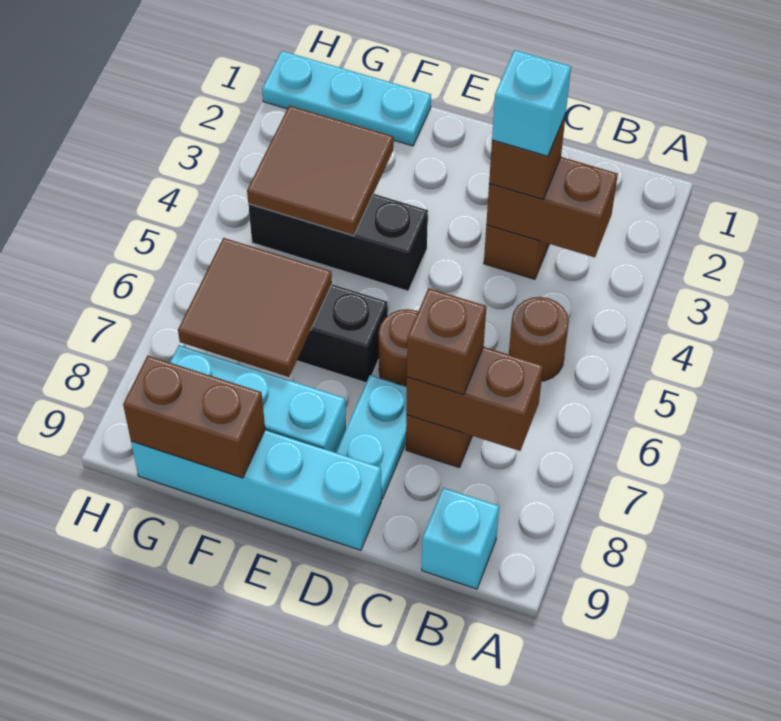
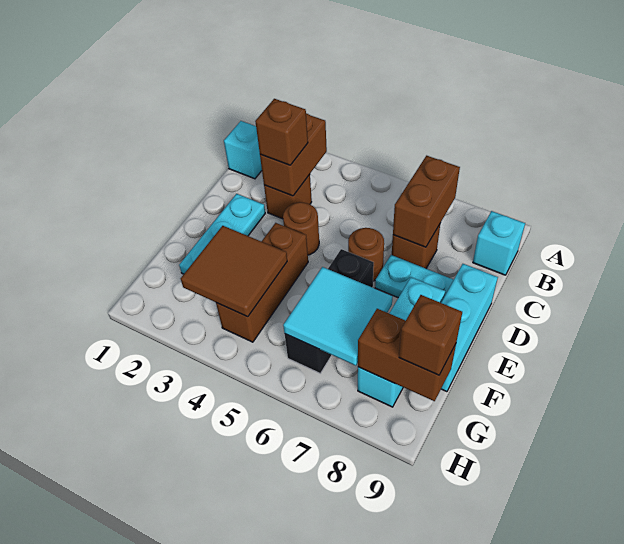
brown 1x1 round brick [509,297,569,381] -> brown 1x1 round brick moved to [283,202,319,255]
cyan 1x1 brick [492,50,571,156] -> cyan 1x1 brick moved to [224,121,262,179]
brown 1x1 brick [407,288,486,395] -> brown 1x1 brick moved to [399,295,462,375]
cyan 1x4 brick [131,430,381,550] -> cyan 1x3 brick [441,264,498,392]
black 1x3 brick [248,194,428,291] -> brown 1x3 brick [216,223,308,342]
cyan 1x3 plate [262,51,431,146] -> cyan 1x3 plate moved to [179,194,265,274]
brown 2x2 tile [178,238,332,377] -> cyan 2x2 tile [283,267,393,366]
brown 1x2 brick [123,356,265,478] -> brown 1x2 brick turned to [358,309,456,401]

